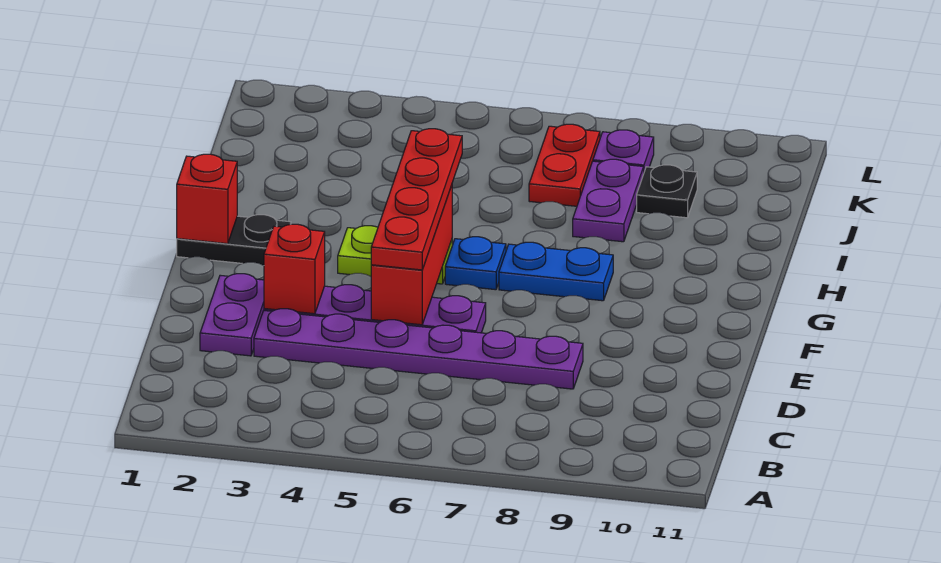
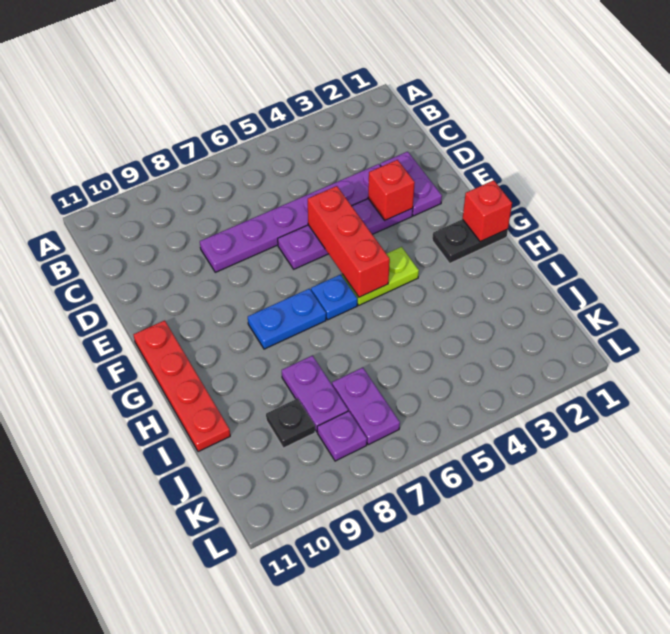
red 1x4 plate [371,129,462,270] -> red 1x4 plate moved to [133,320,230,452]
red 1x2 plate [529,124,600,206] -> purple 1x2 plate [332,368,400,445]

